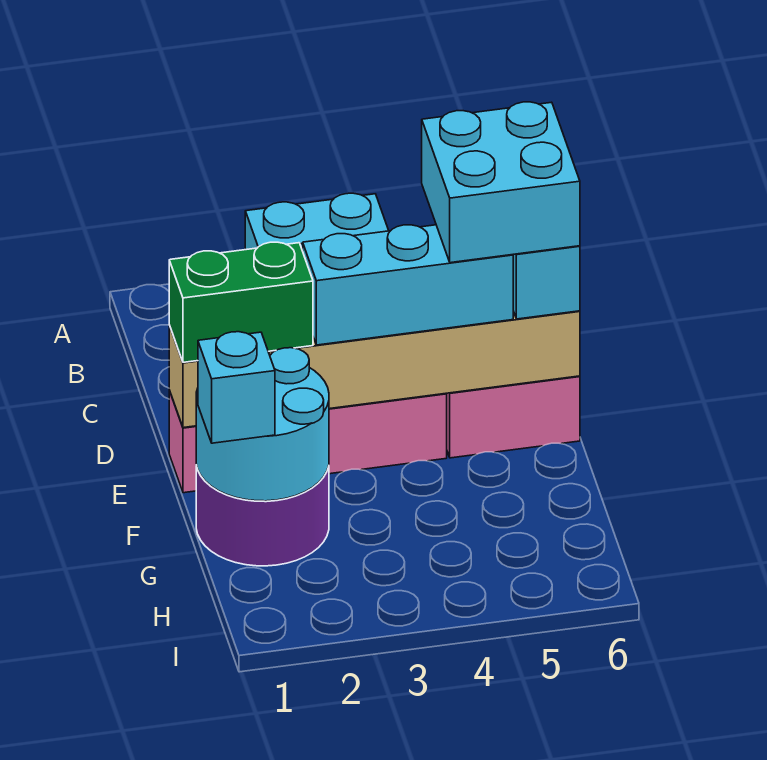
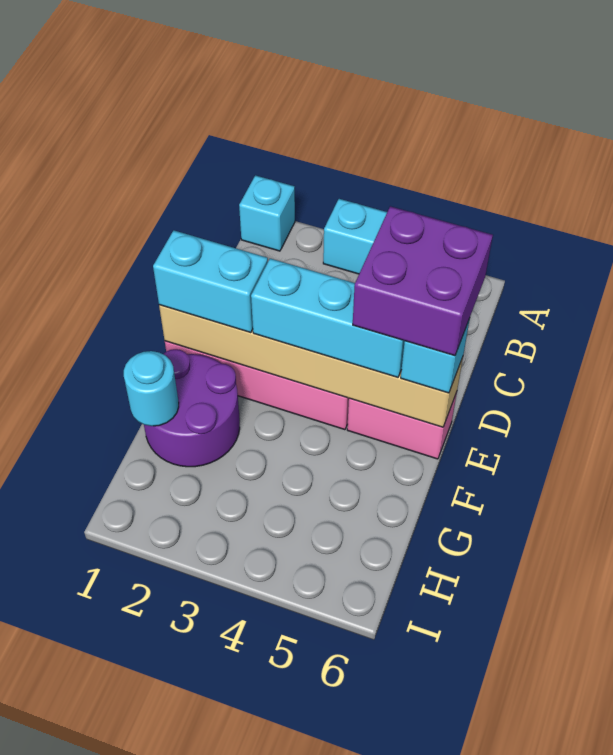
cyan 2x2 brick [422,102,580,263] -> purple 2x2 brick [353,206,493,356]
green 1x2 brick [169,242,313,362] -> cyan 1x2 brick [153,230,268,333]
cyan 2x2 round brick [196,348,329,501] -> cyan 1x1 round brick [124,351,179,426]
cyan 1x1 brick [198,332,275,443] -> cyan 1x1 brick moved to [239,175,295,251]

